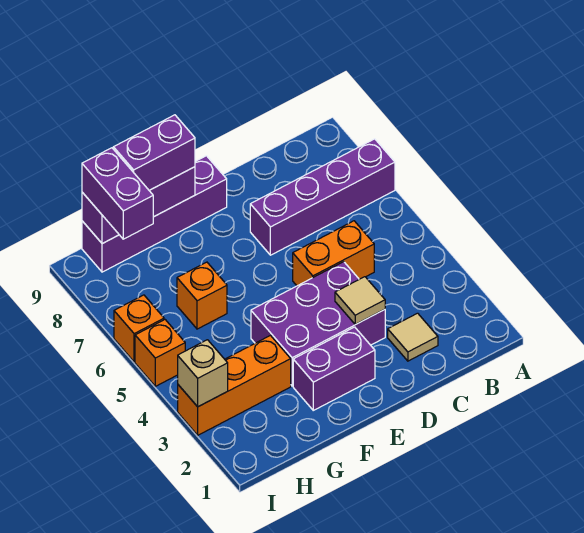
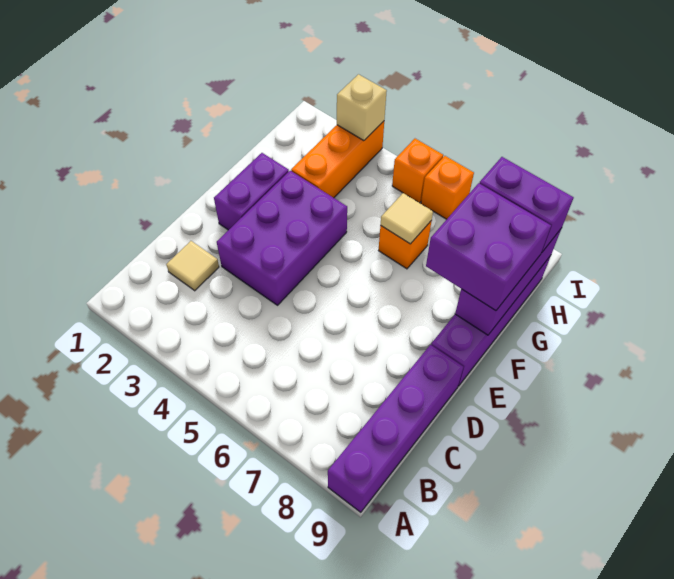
purple 1x4 brick [250,139,395,255] -> purple 1x4 brick moved to [328,345,463,512]
orange 1x2 brick [293,221,374,286] -> none
tan 1x1 tile [335,277,385,324] -> tan 1x1 tile moved to [381,193,433,244]
purple 1x2 brick [113,115,195,190] -> purple 2x2 brick [426,183,551,311]

